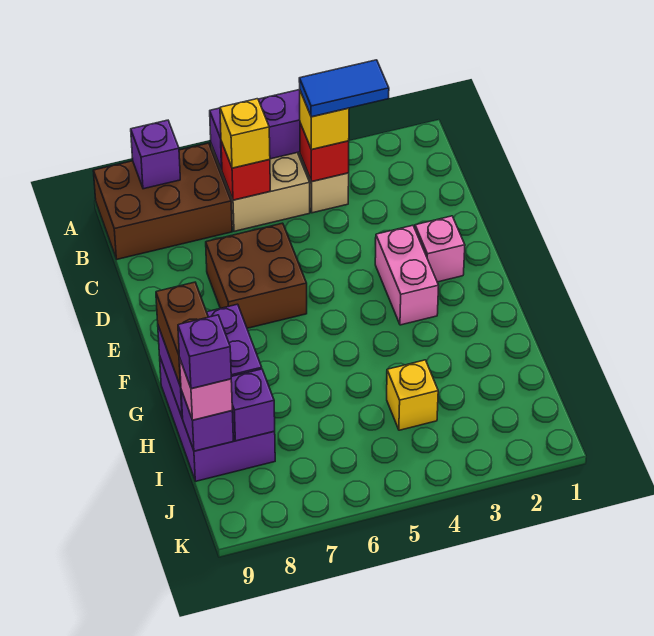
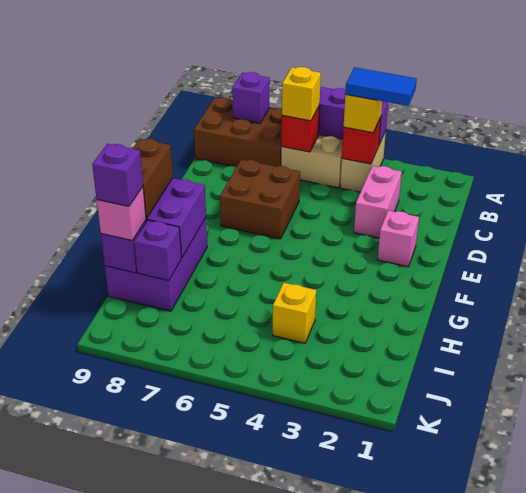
pink 1x2 brick [375,225,439,325] -> pink 1x2 brick moved to [354,166,402,238]

